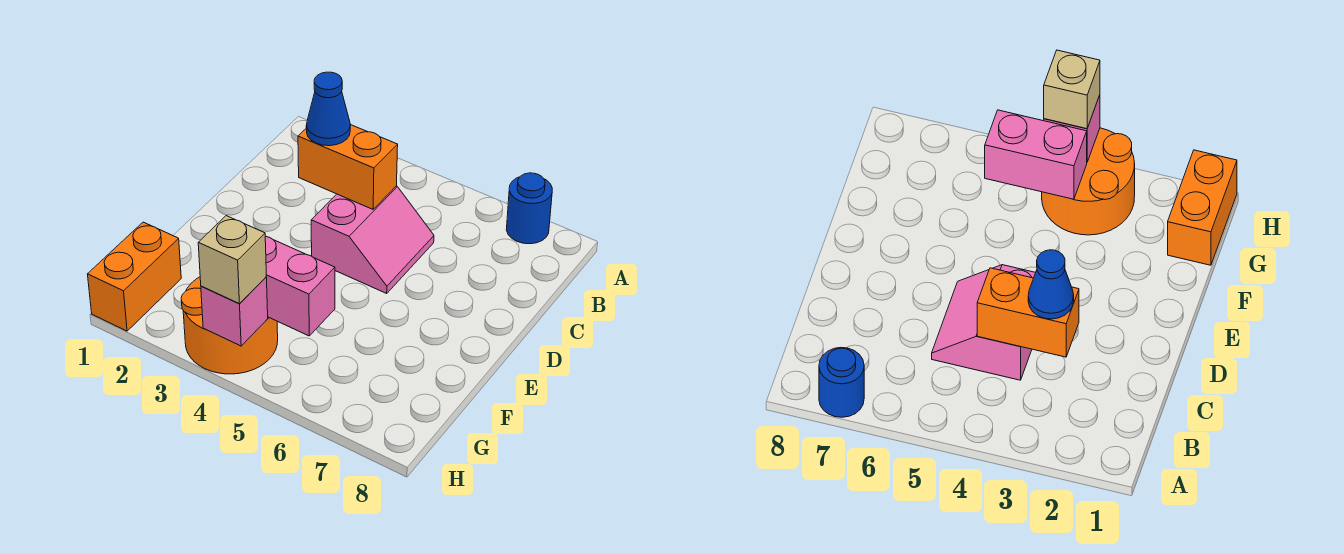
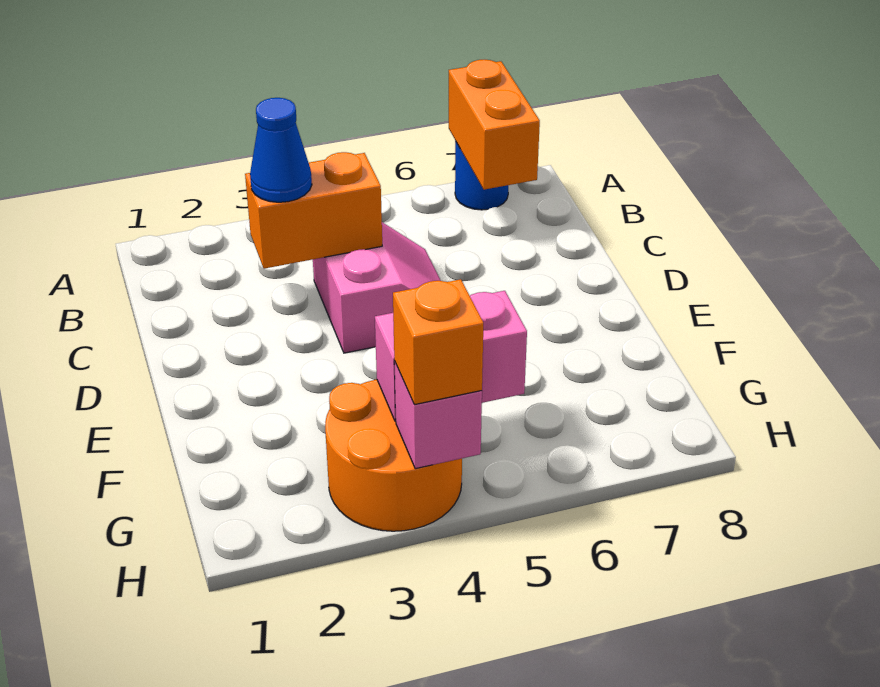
orange 1x2 brick [88,222,181,331] -> orange 1x2 brick moved to [449,60,540,190]
tan 1x1 brick [198,216,266,304] -> orange 1x1 brick [393,279,483,405]

